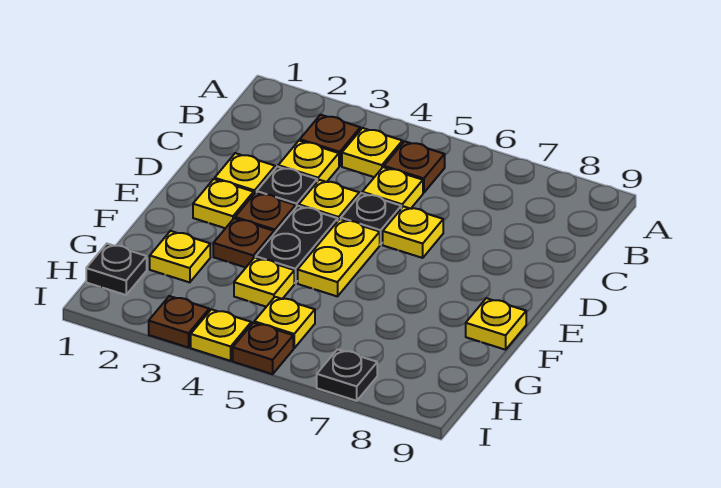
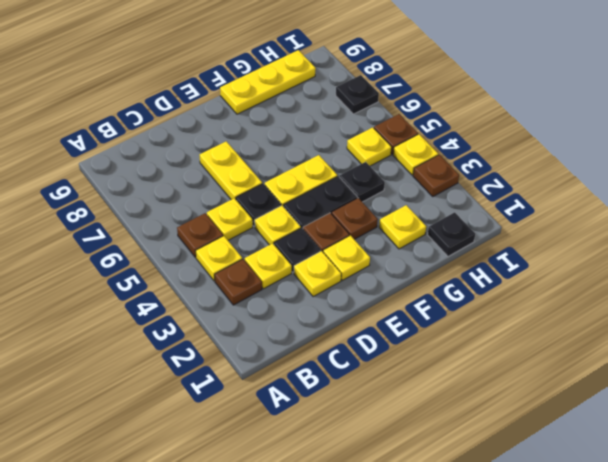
yellow 1x1 plate [383,206,443,258] -> yellow 1x2 plate [200,141,262,200]
yellow 1x1 plate [466,298,526,350] -> yellow 1x3 plate [220,50,316,114]
yellow 1x1 plate [234,258,294,307] -> black 1x1 plate [340,162,385,202]

